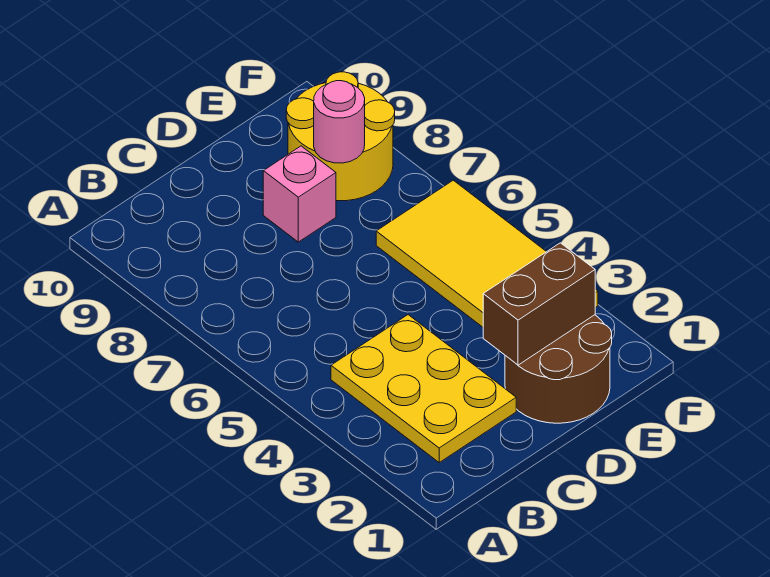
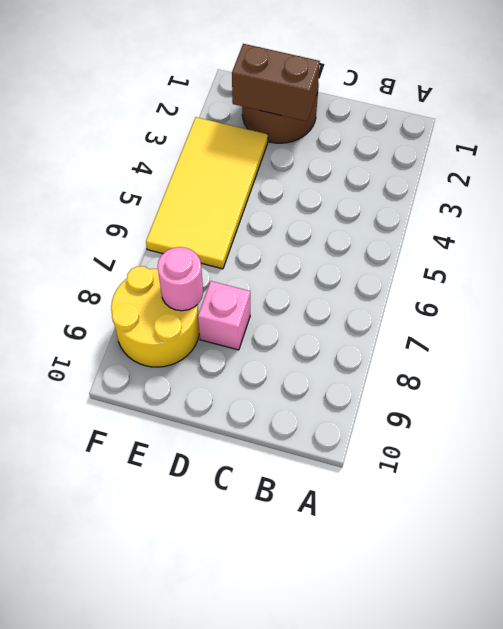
yellow 2x3 plate [331,315,516,462] -> none

